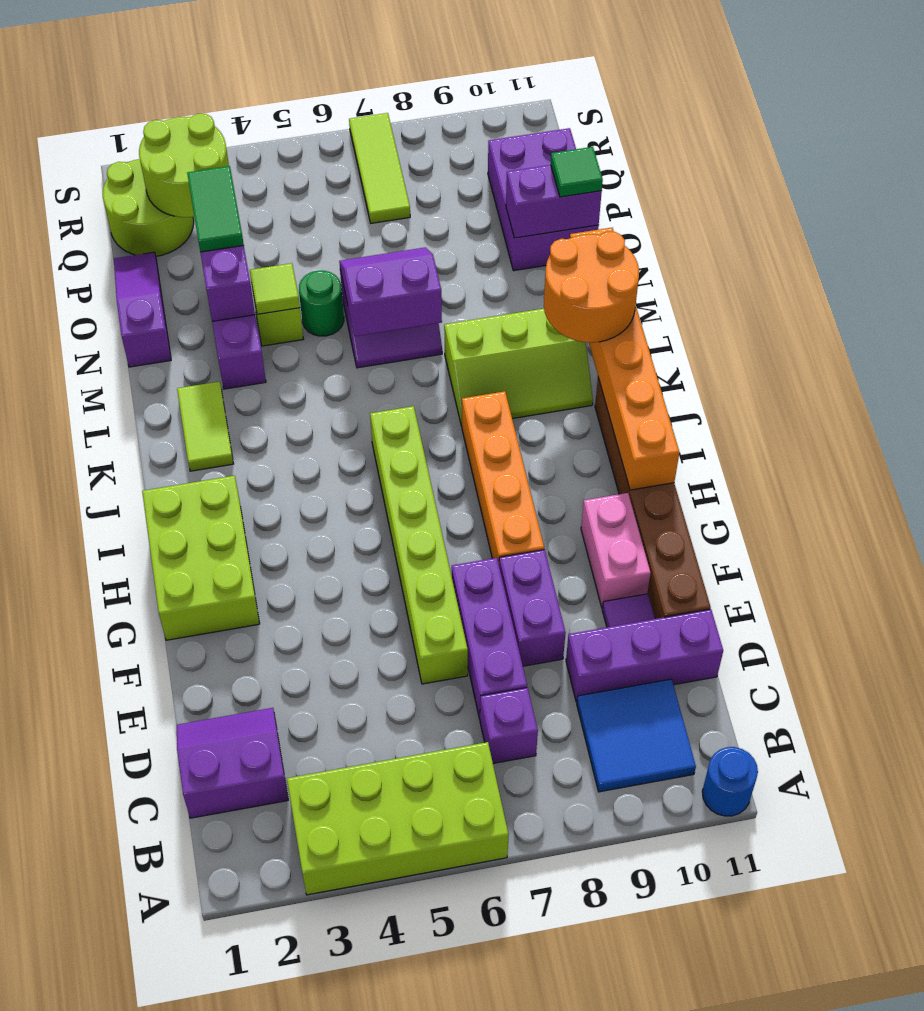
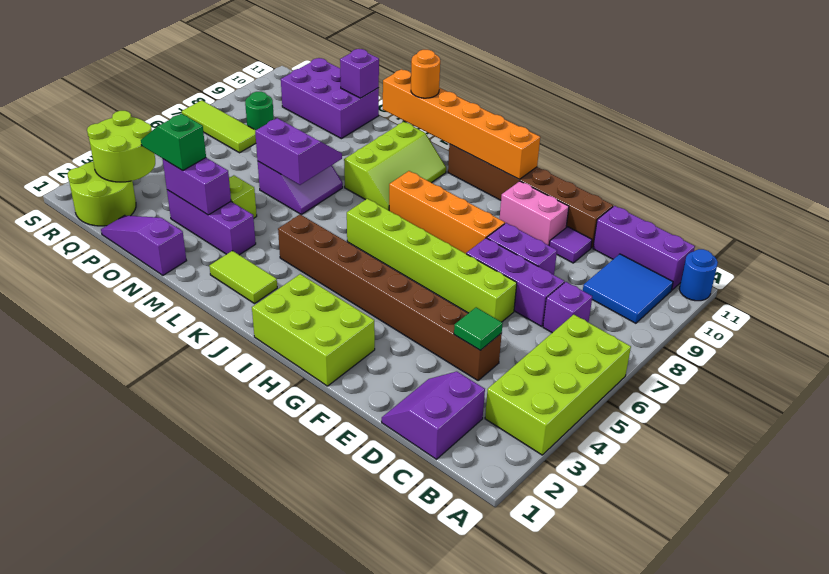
none -> brown 1x8 brick [278,215,502,381]
purple 1x3 brick [566,609,723,702] -> purple 1x3 brick turned to [593,206,695,290]
orange 2x2 round brick [544,232,639,342] -> orange 1x1 round brick [411,50,440,98]
purple 2x2 slope [339,247,442,336] -> purple 2x2 slope turned to [255,118,342,185]
lime 1x1 tile [250,263,300,315] -> none
green 1x1 round brick [299,271,344,336] -> green 1x1 round brick moved to [245,92,274,130]
green 1x2 tile [187,166,244,252] -> green 1x2 slope [141,114,206,171]
purple 1x2 brick [506,165,602,238] -> purple 1x1 brick [340,49,379,98]
green 1x1 tile [551,147,603,197] -> green 1x1 tile moved to [454,307,503,350]

